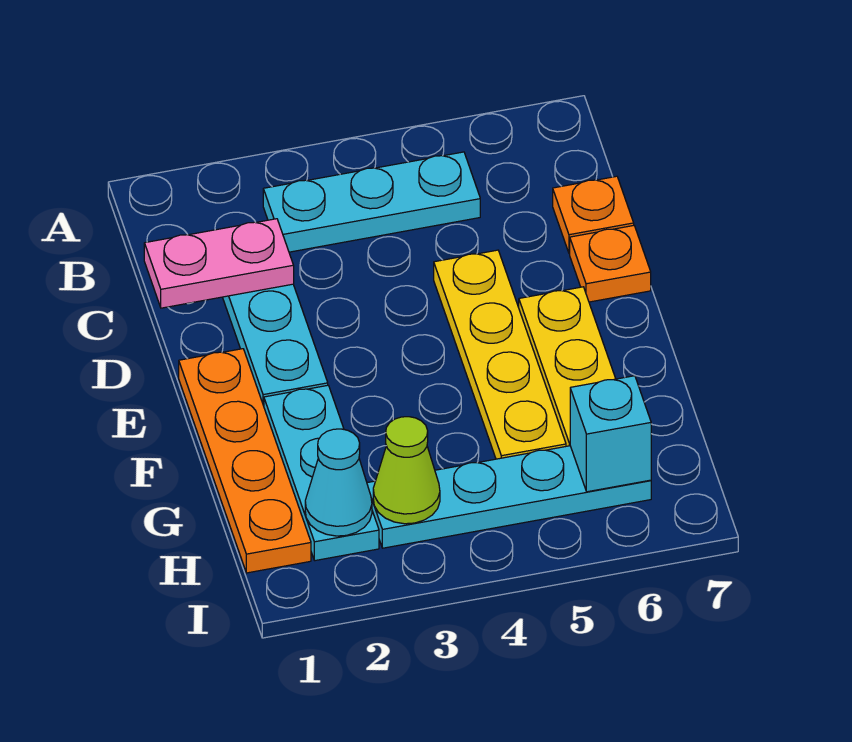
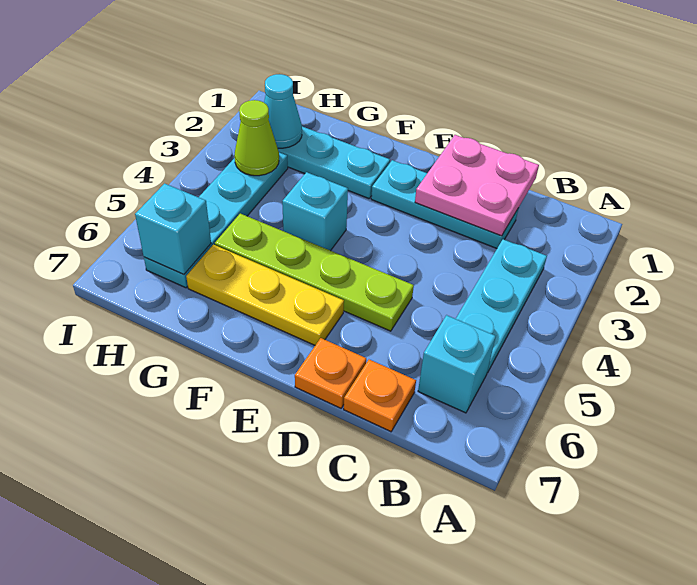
none -> cyan 1x1 brick [418,315,496,413]
pink 1x2 plate [144,219,294,308] -> pink 2x2 plate [415,135,539,236]
yellow 1x4 plate [434,250,566,459] -> lime 1x4 plate [215,214,414,331]
orange 1x4 plate [179,349,311,573] -> none
none -> cyan 1x1 brick [282,172,348,251]

